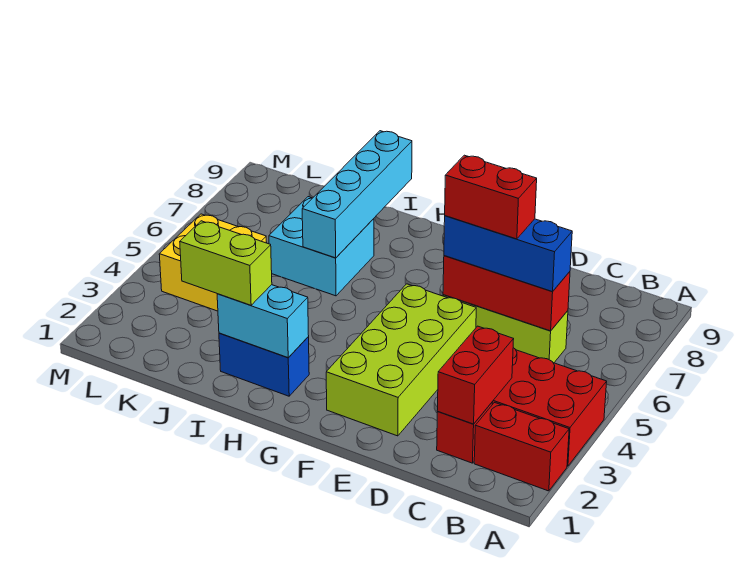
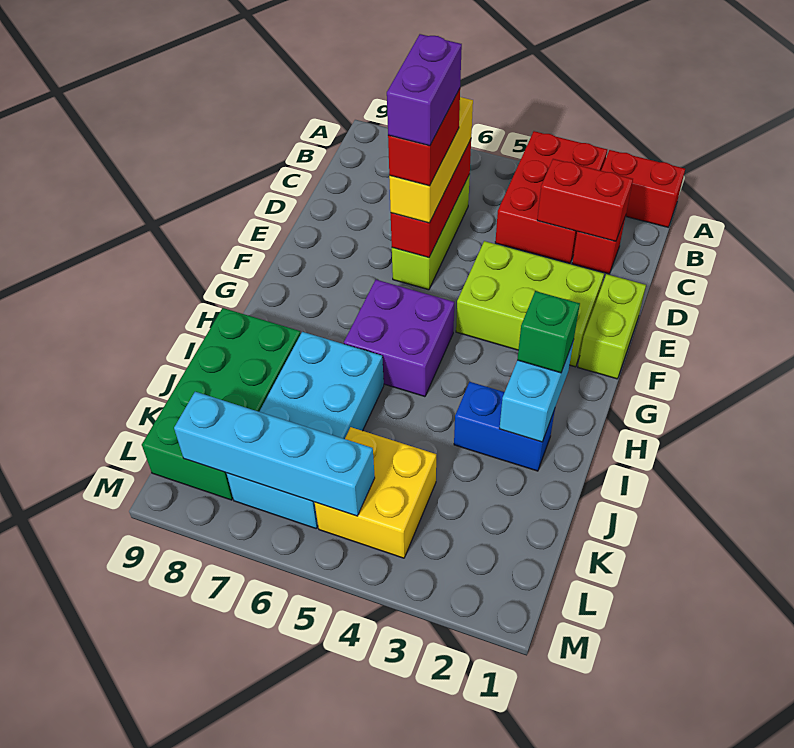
red 1x2 brick [474,403,569,491] -> red 1x2 brick turned to [601,150,685,227]
blue 1x3 brick [444,216,572,292] -> yellow 1x3 brick [389,97,473,223]
none -> purple 1x2 brick [387,34,462,146]
lime 2x4 brick [326,284,476,436] -> lime 2x3 brick [456,241,604,367]
none -> purple 2x2 brick [344,280,454,397]
blue 1x2 brick [219,333,309,396] -> blue 1x2 brick turned to [454,382,555,471]
none -> green 1x1 brick [517,291,580,373]
lime 1x2 brick [180,221,272,305] -> lime 1x2 brick moved to [578,274,646,379]
cyan 2x2 brick [269,197,374,296] -> cyan 2x4 brick [227,332,384,528]
cyan 1x4 brick [302,131,412,258] -> cyan 1x4 brick moved to [174,392,375,516]
none -> green 2x4 brick [142,308,301,500]

